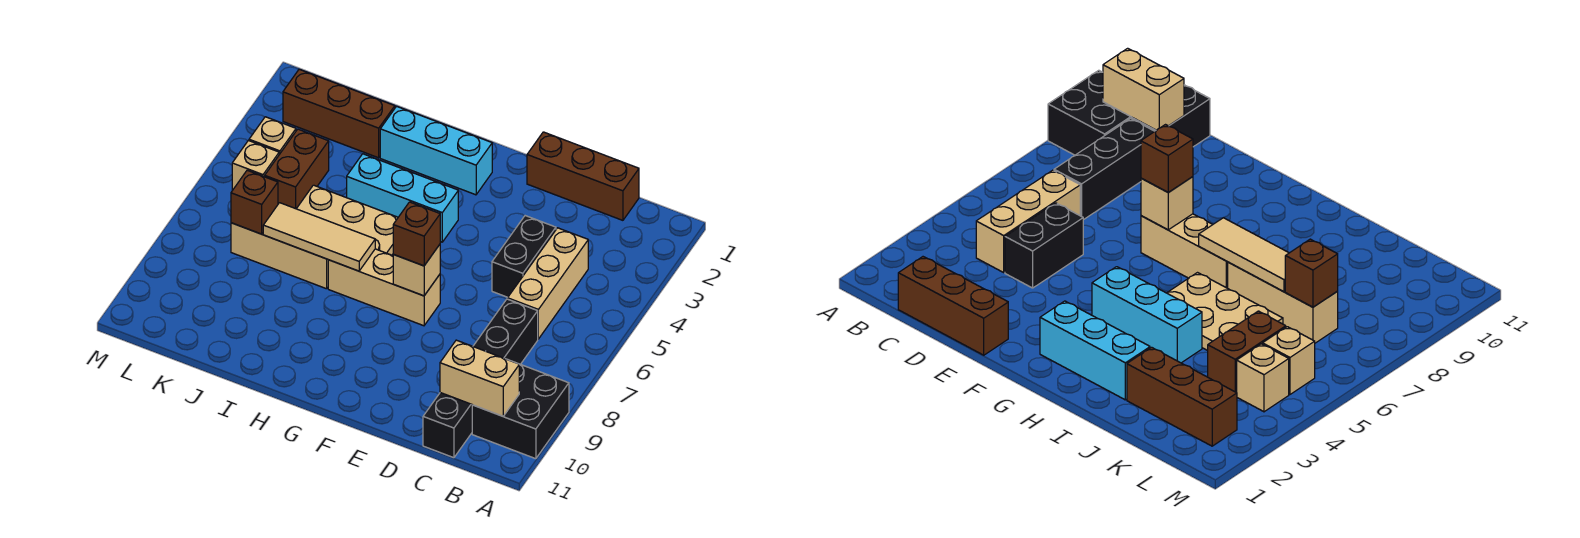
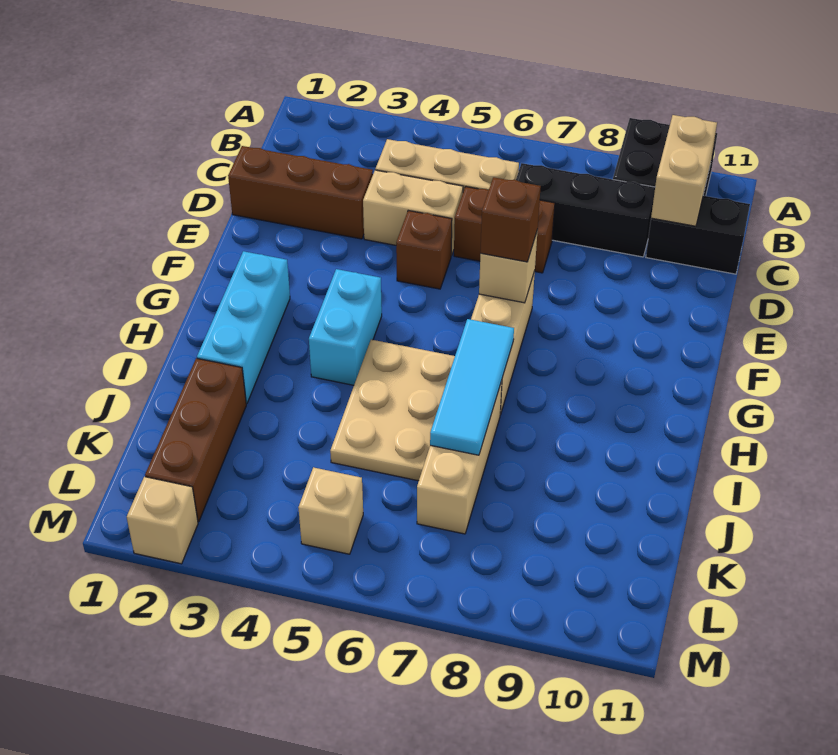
brown 1x3 brick [527,132,639,220] -> brown 1x3 brick turned to [228,146,373,239]
black 1x2 brick [492,216,556,297] -> tan 1x2 brick [363,170,463,256]
cyan 1x3 brick [347,154,458,242] -> cyan 1x2 brick [309,269,382,385]
tan 1x3 tile [263,203,375,271] -> cyan 1x3 tile [430,319,514,455]
brown 1x2 brick [265,129,329,209] -> brown 1x2 brick moved to [454,187,555,273]
brown 1x1 brick [231,170,278,234] -> brown 1x1 brick moved to [396,211,452,289]
tan 1x1 brick [249,117,296,154] -> tan 1x1 brick moved to [127,477,198,564]

